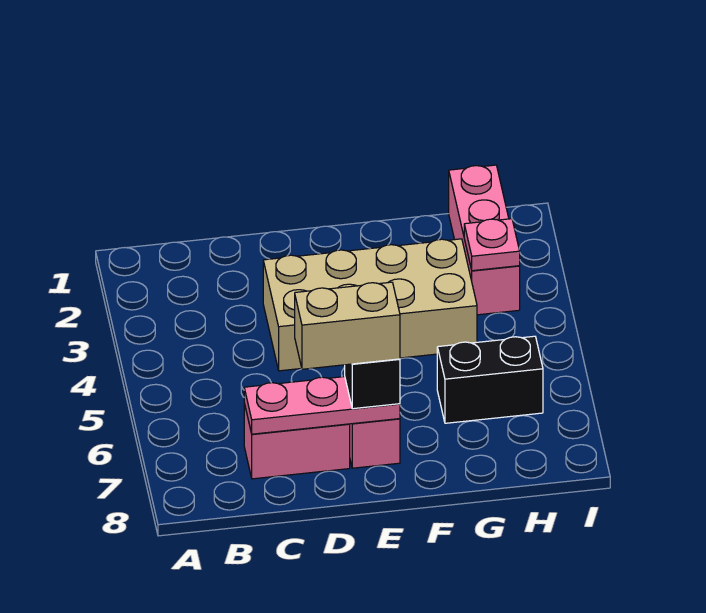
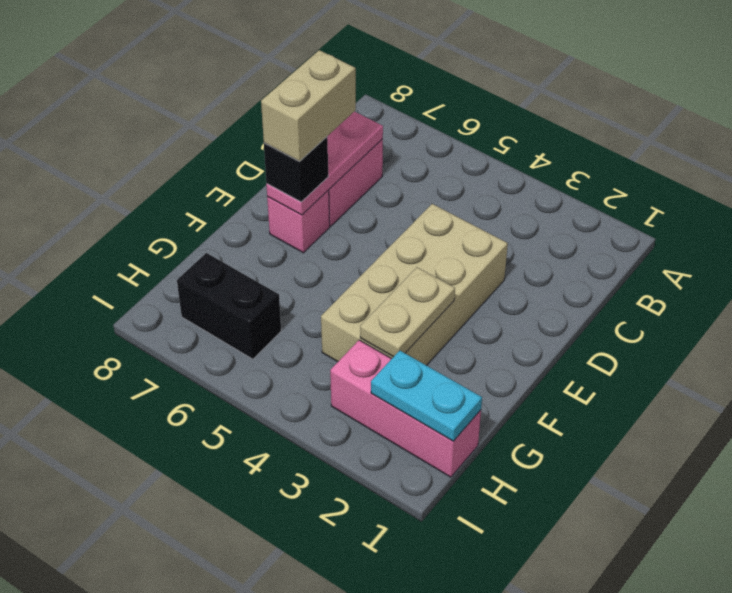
none -> tan 1x2 plate [360,267,455,357]
black 1x2 brick [437,336,543,423] -> black 1x2 brick turned to [177,253,281,359]
none -> cyan 1x2 plate [371,351,482,441]
pink 1x1 plate [464,219,520,271] -> none

